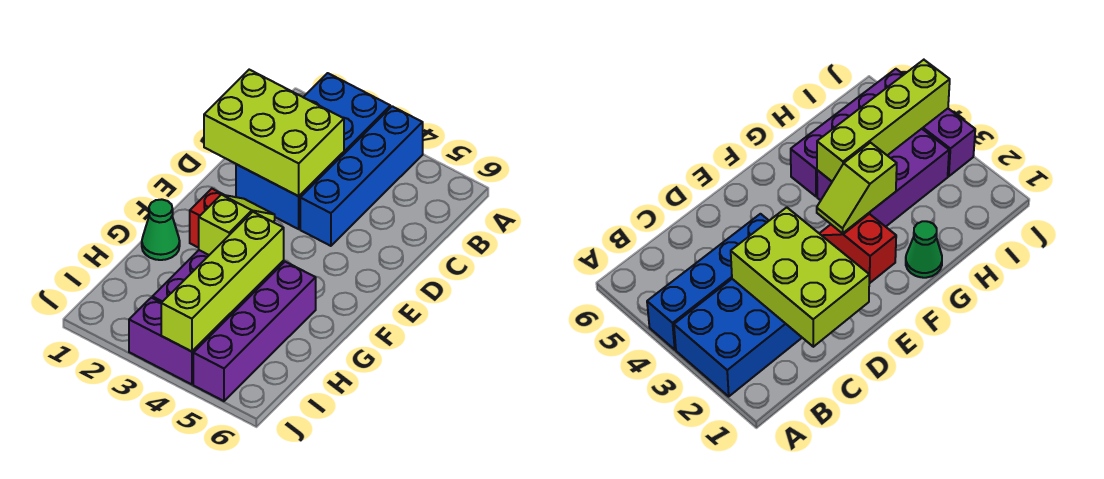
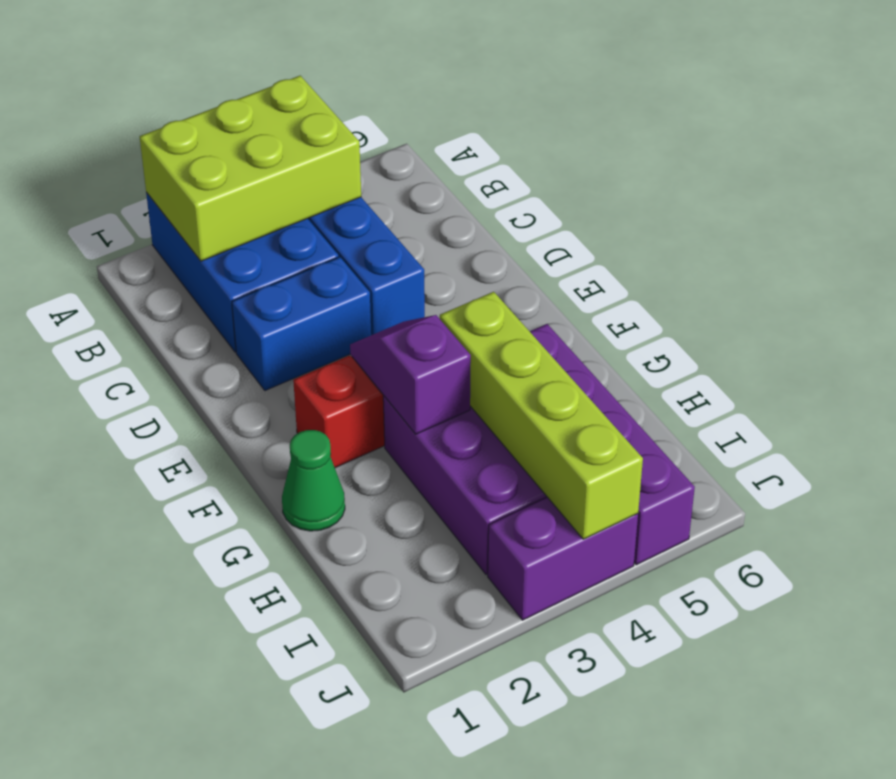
lime 2x3 brick [204,70,344,196] -> lime 2x3 brick moved to [140,76,361,261]
lime 1x2 slope [199,195,275,255] -> purple 1x2 slope [350,315,471,434]

